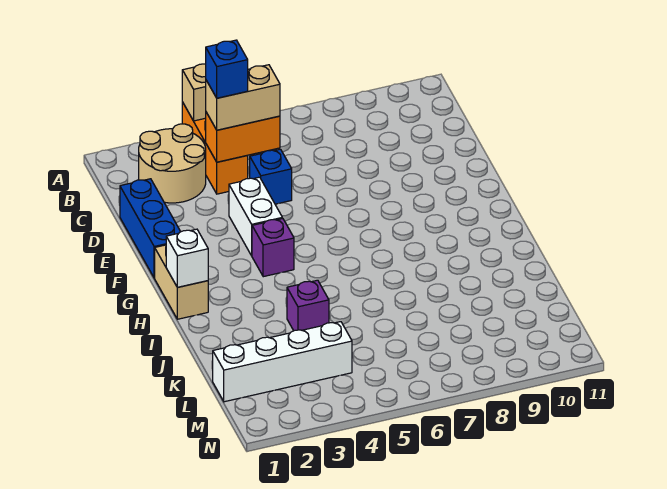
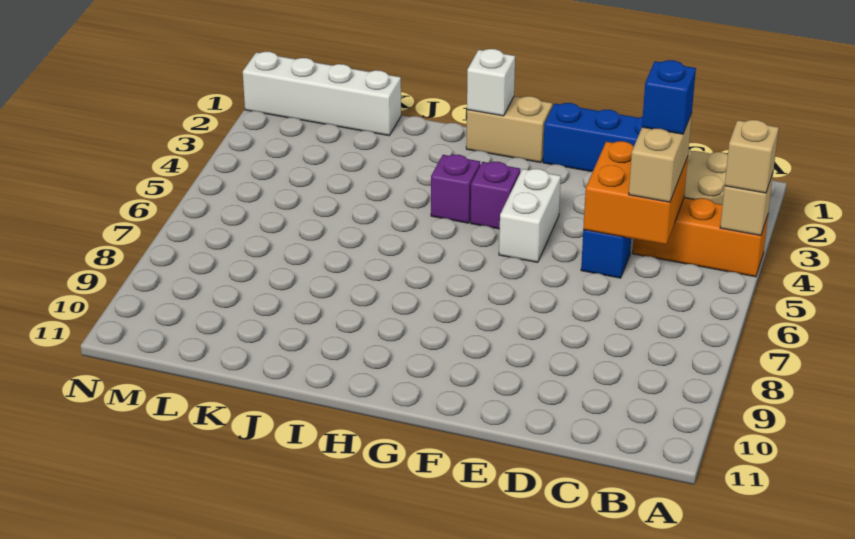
none -> tan 1x1 brick [725,120,779,193]
orange 1x2 brick [206,112,280,162] -> orange 2x2 brick [583,141,688,245]
white 1x2 brick [229,177,282,256] -> white 1x2 brick turned to [499,169,561,262]
purple 1x1 brick [287,280,329,331] -> purple 1x1 brick moved to [431,154,480,223]
white 1x4 brick [213,322,352,402] -> white 1x4 brick turned to [243,52,401,136]

